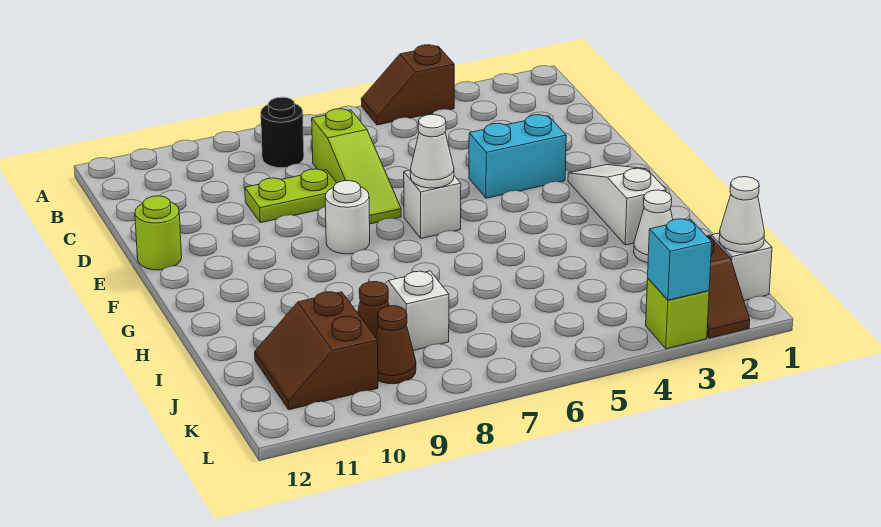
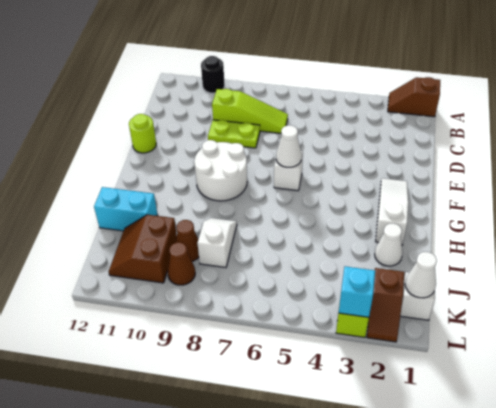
brown 1x2 slope [361,45,454,125] -> brown 1x2 slope moved to [388,77,440,117]
black 1x1 round brick [261,97,304,168] -> black 1x1 round brick moved to [201,56,225,93]
lime 1x3 slope [312,109,401,224] -> lime 1x3 slope turned to [212,89,288,133]
cyan 1x2 brick [469,115,566,198] -> cyan 1x2 brick moved to [94,187,158,231]
white 1x1 round brick [325,181,370,254] -> white 2x2 round brick [194,140,247,201]

